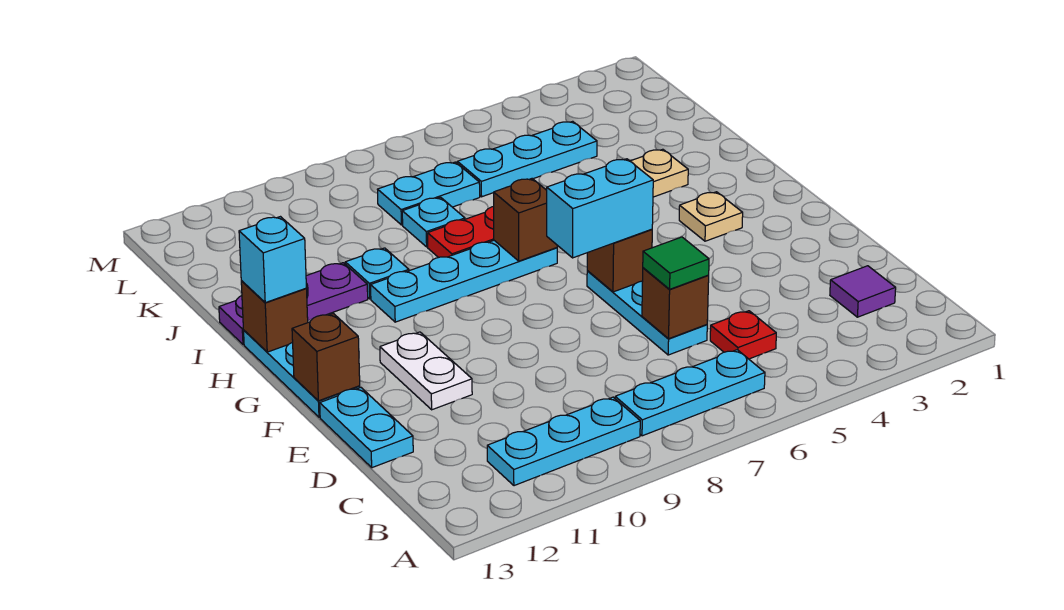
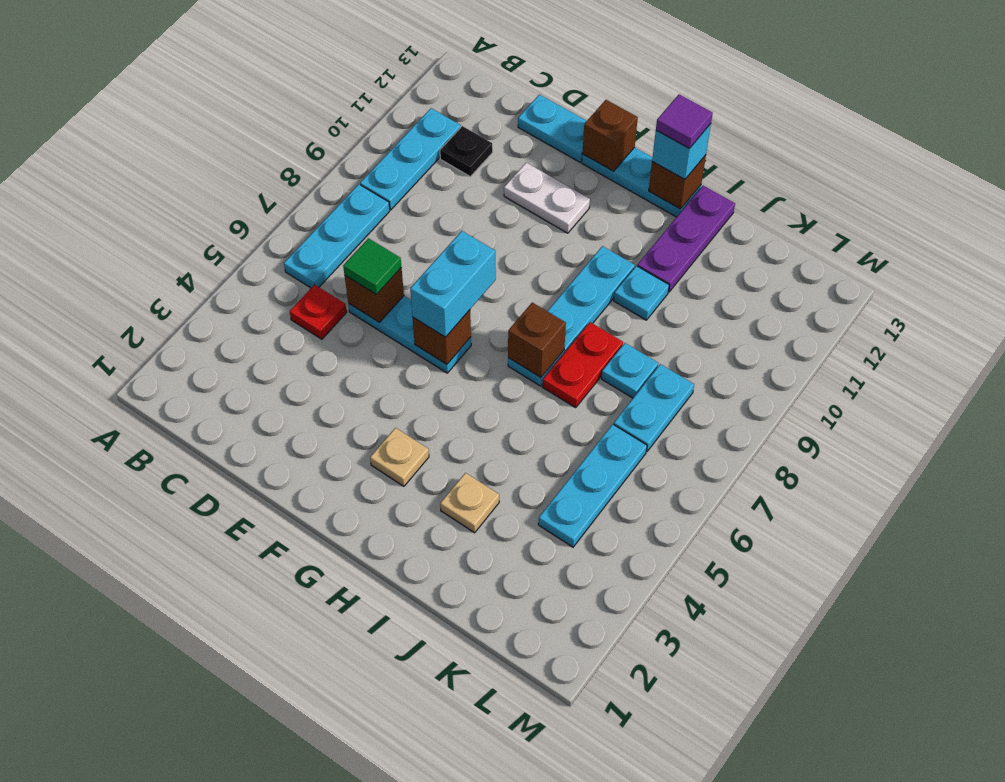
purple 1x1 tile [830,266,896,317] -> purple 1x1 tile moved to [656,94,713,148]
none -> black 1x1 plate [440,126,493,177]

